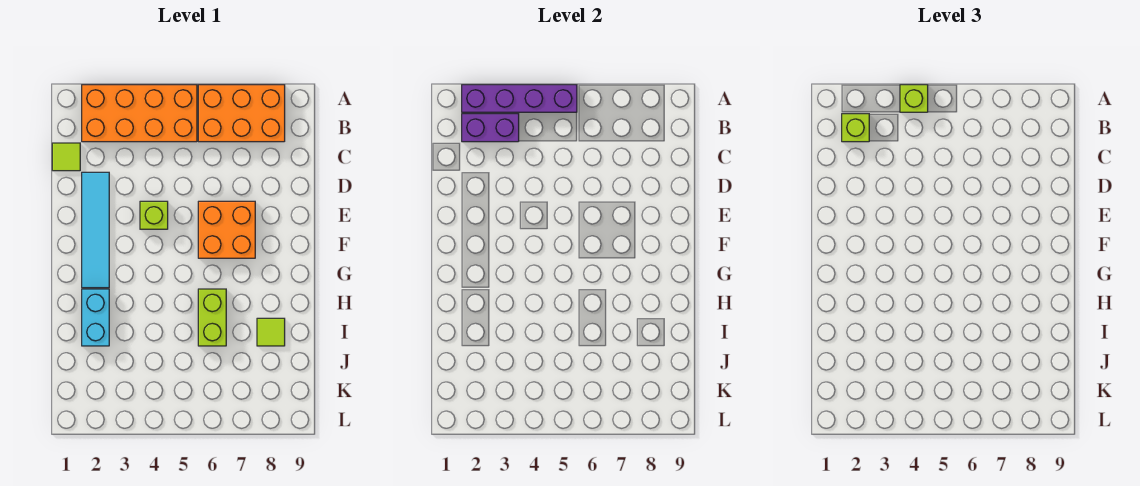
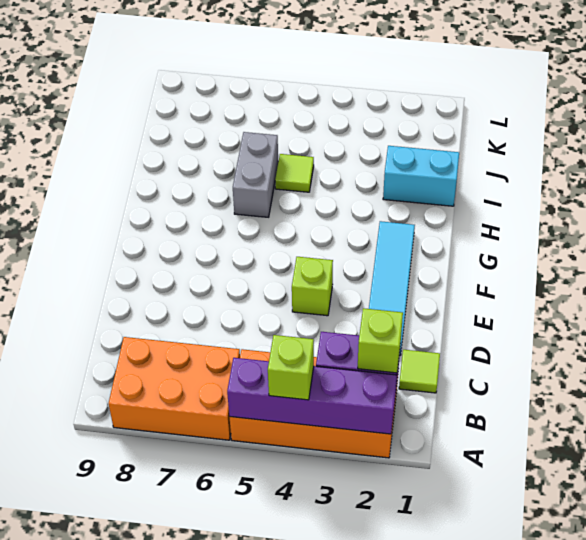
orange 2x2 brick [198,201,255,258] -> none
cyan 1x2 brick [82,289,109,346] -> cyan 1x2 brick turned to [383,146,459,206]
lime 1x2 brick [198,289,226,346] -> grey 1x2 brick [233,132,278,217]
lime 1x1 tile [257,318,285,346] -> lime 1x1 tile moved to [275,154,314,192]

